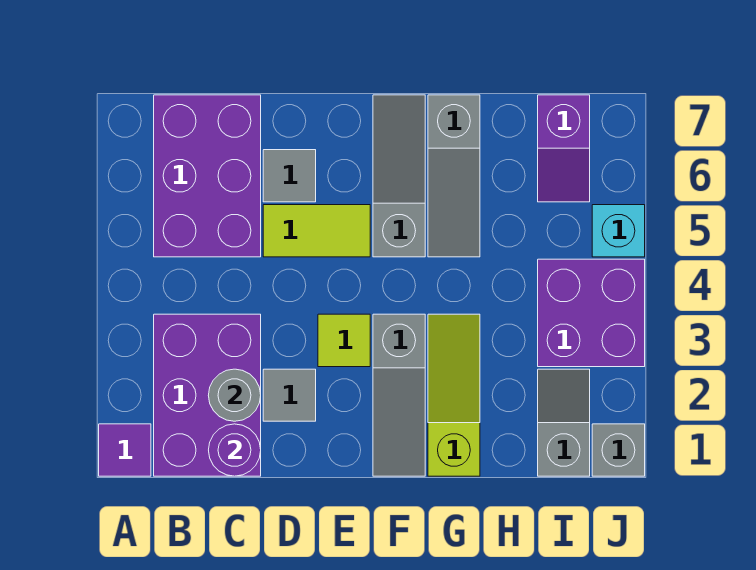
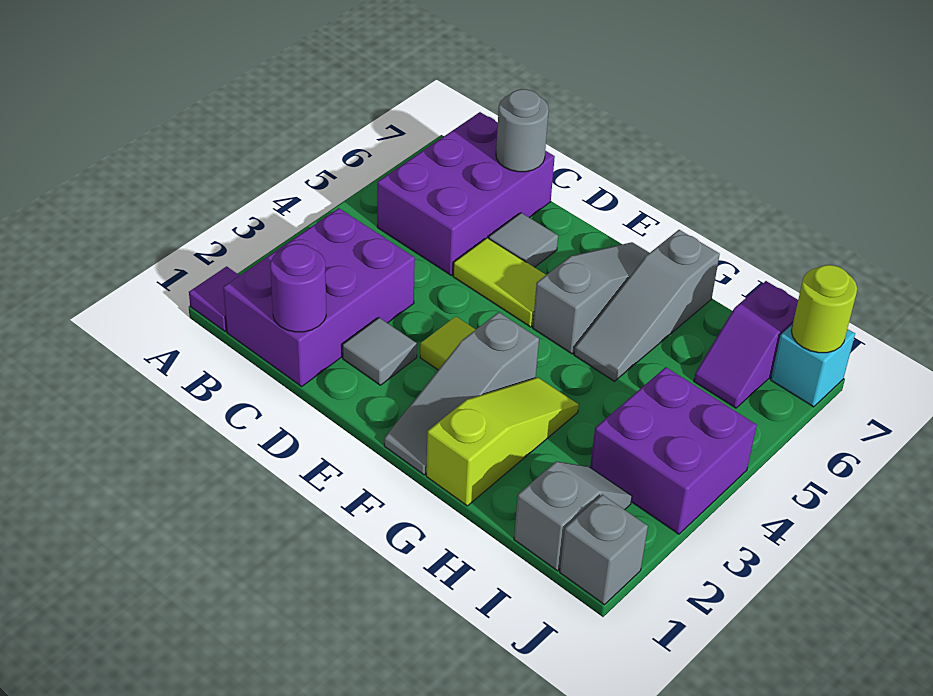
grey 1x1 round brick [208,369,261,421] -> grey 1x1 round brick moved to [496,89,549,172]
cyan 1x1 brick [592,205,645,257] -> cyan 1x1 brick moved to [771,324,855,407]
none -> lime 1x1 round brick [791,265,857,353]

